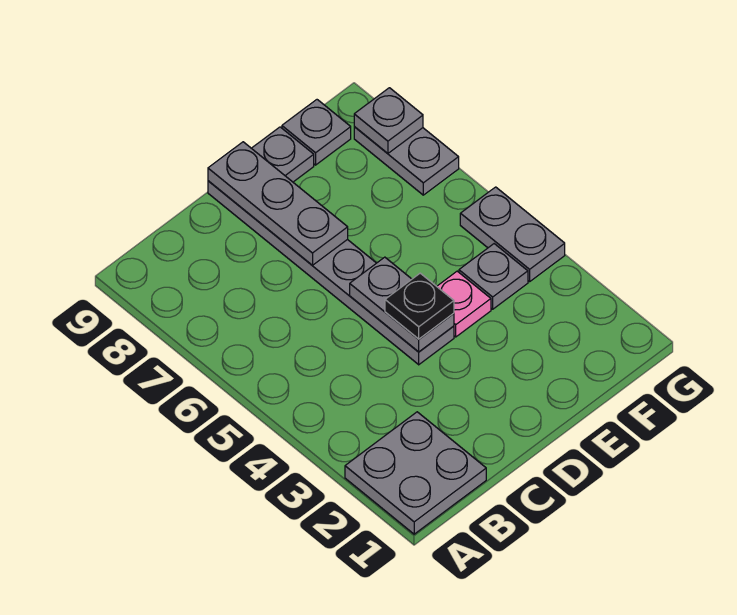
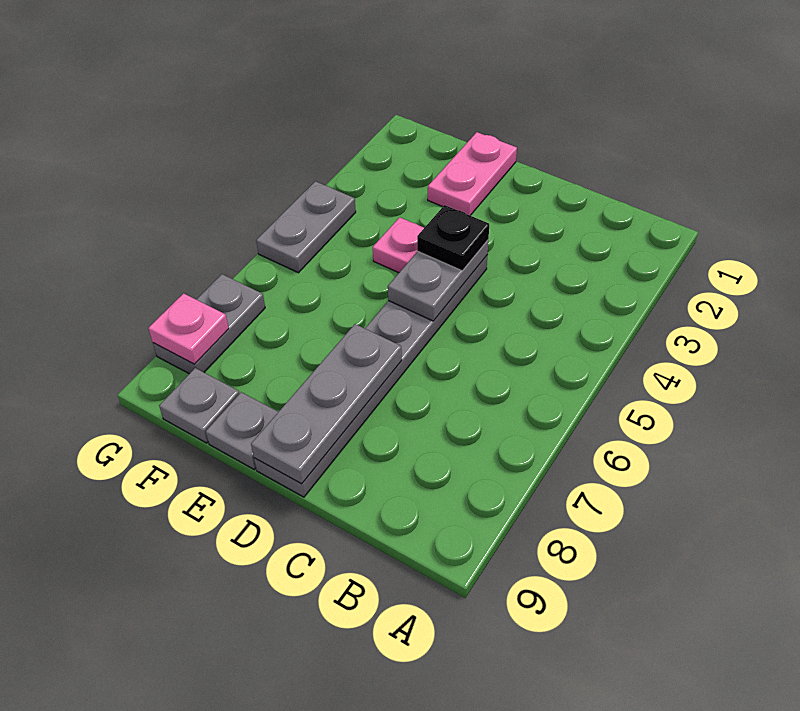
grey 2x2 plate [345,412,486,534] -> none
none -> pink 1x2 plate [428,132,517,215]
grey 1x1 plate [459,244,528,309] -> none
grey 1x1 plate [354,88,423,153] -> pink 1x1 plate [148,293,229,364]

